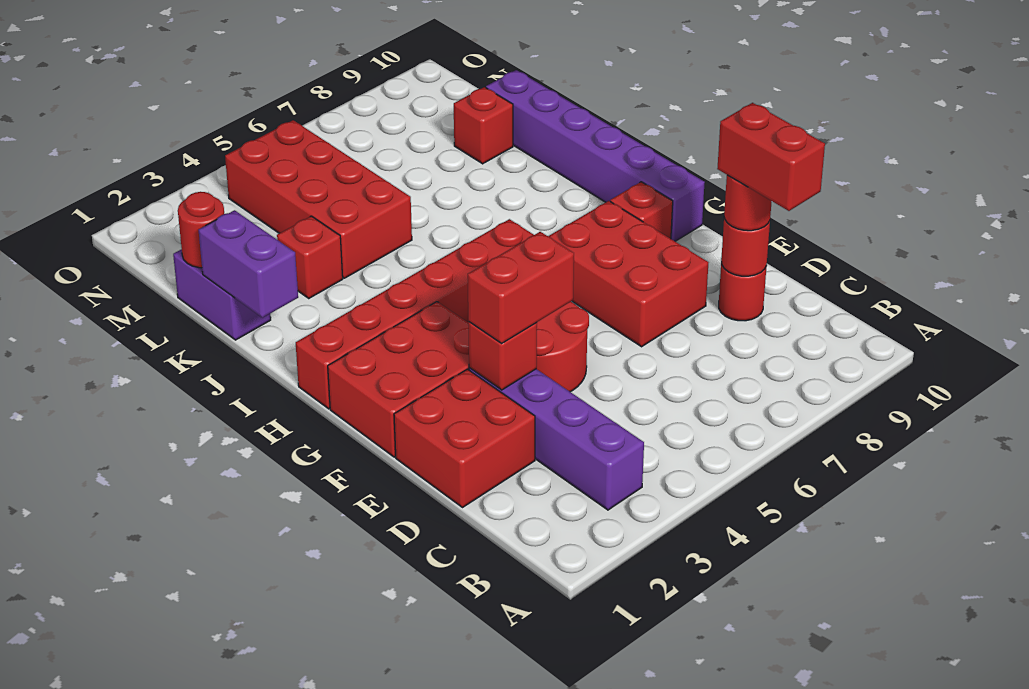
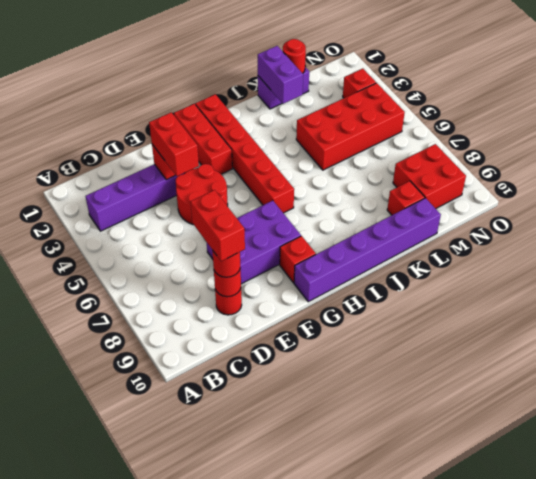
red 1x2 brick [717,103,825,211] -> red 1x2 brick turned to [190,190,245,261]
red 2x2 brick [394,369,535,508] -> red 2x2 brick moved to [393,144,466,209]
red 2x3 brick [549,201,708,347] -> purple 2x3 brick [207,201,301,284]
red 2x3 brick [328,302,469,457] -> red 1x3 brick [174,104,232,174]
purple 1x2 brick [199,210,298,318] -> purple 1x2 brick turned to [258,46,303,104]
red 1x1 brick [277,216,343,298] -> red 1x1 brick moved to [343,69,376,98]

